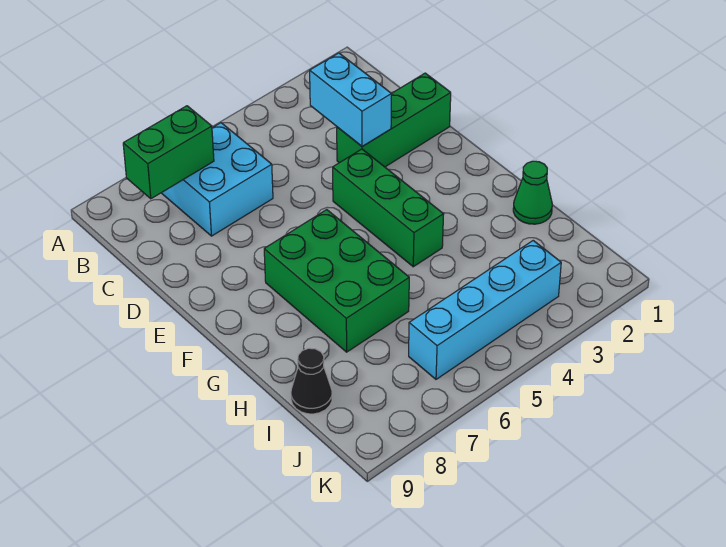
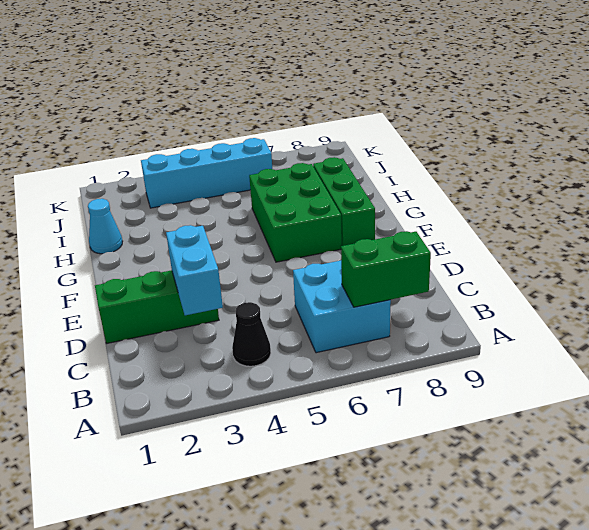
green 1x3 brick [333,149,444,267] -> green 1x3 brick moved to [313,157,375,246]
green 1x1 cone [513,161,552,224] -> cyan 1x1 cone [88,199,123,254]
black 1x1 cone [291,348,332,414] -> black 1x1 cone moved to [232,302,271,366]

